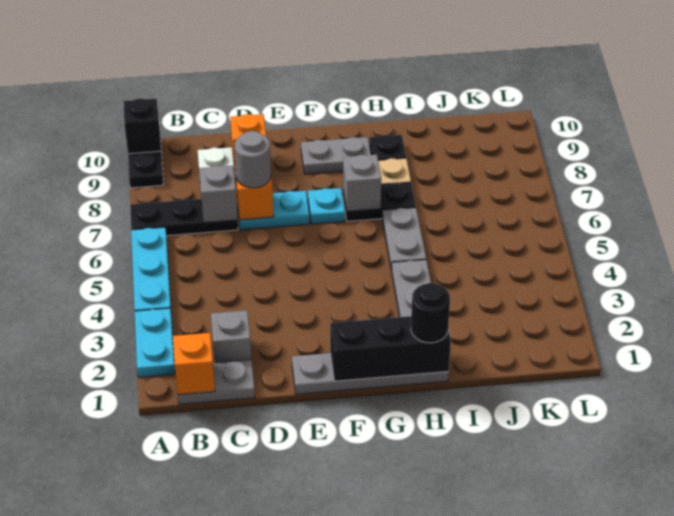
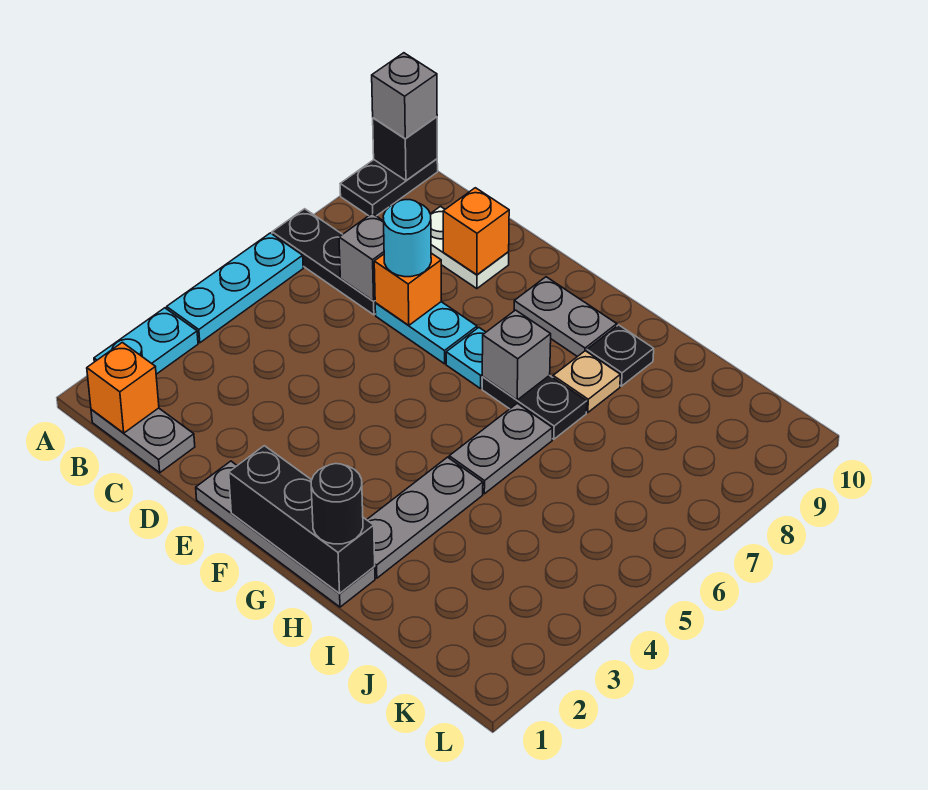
grey 1x1 brick [211,310,251,363] -> grey 1x1 brick moved to [372,53,437,139]
grey 1x1 round brick [235,131,271,188] -> cyan 1x1 round brick [383,200,431,277]

